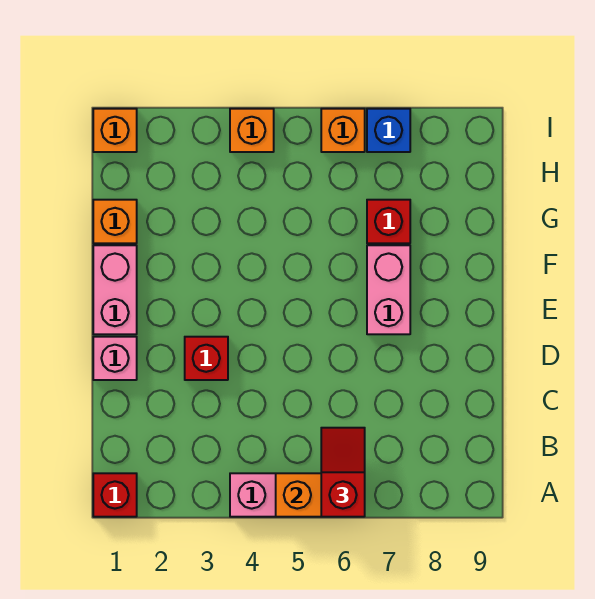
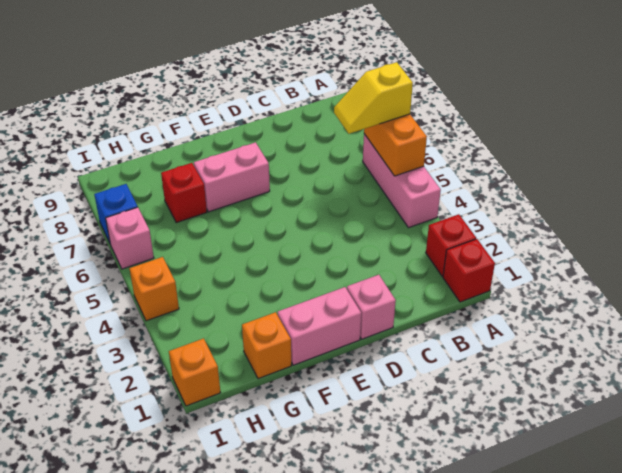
red 1x2 slope [321,428,365,517] -> yellow 1x2 slope [334,62,413,134]
red 1x1 brick [185,337,228,380] -> red 1x1 brick moved to [426,214,476,276]
orange 1x1 brick [321,109,365,152] -> pink 1x1 brick [106,207,154,269]

